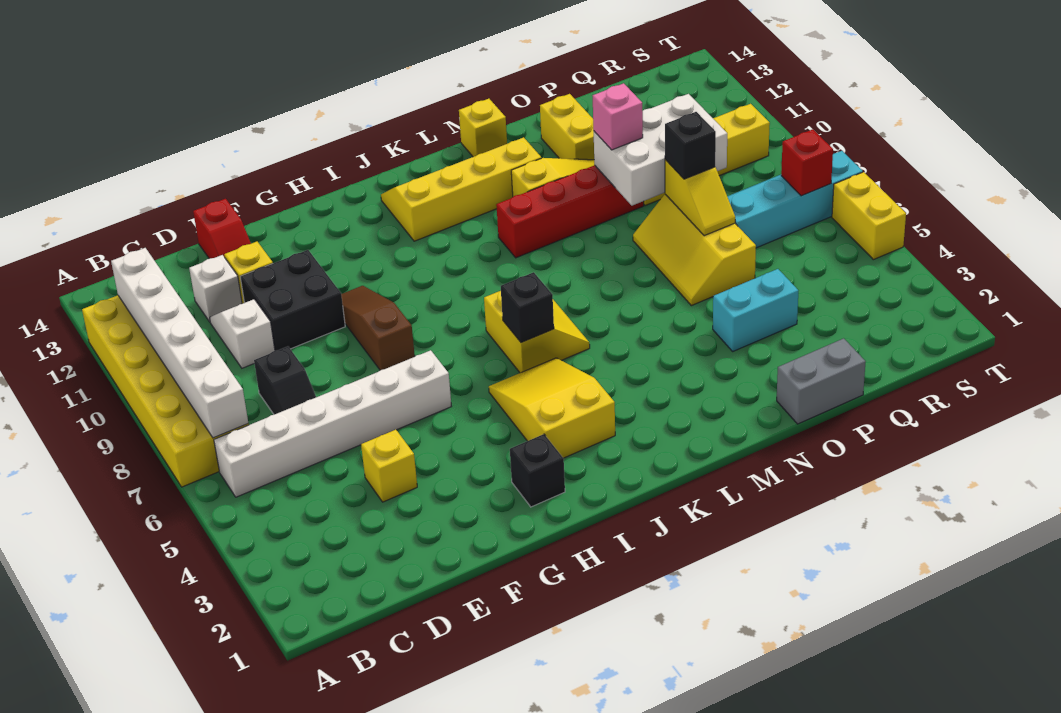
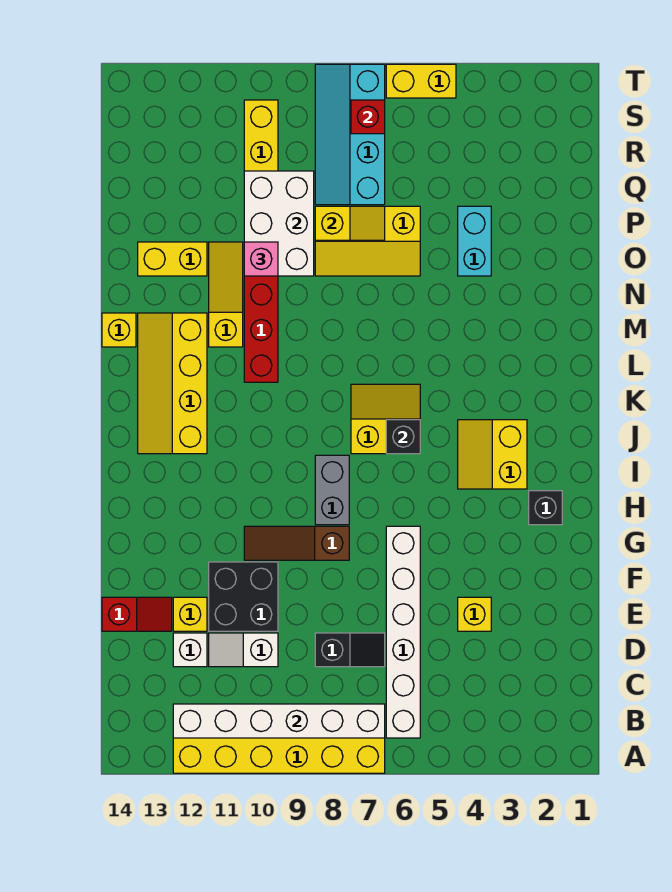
yellow 2x3 slope [489,358,615,458] -> yellow 2x2 slope [458,420,527,489]
grey 1x2 brick [777,338,866,424] -> grey 1x2 brick moved to [315,455,349,525]
black 1x1 brick [665,112,716,179] -> none

